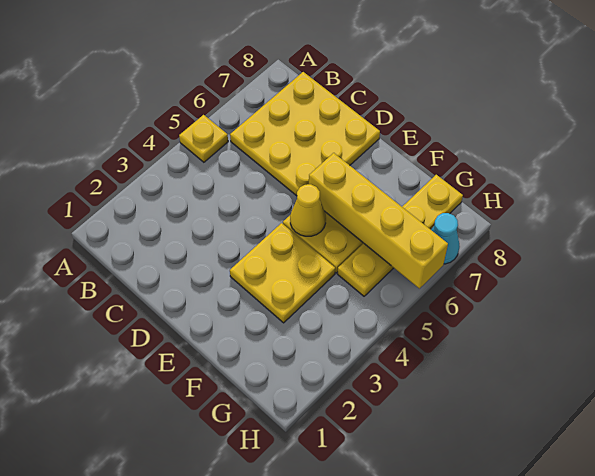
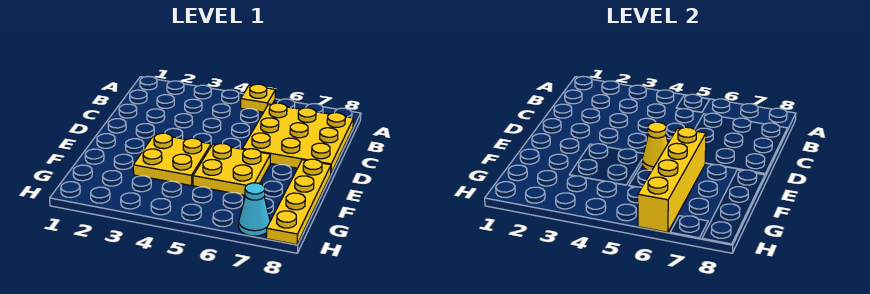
yellow 1x4 plate [338,175,463,296] -> yellow 1x4 plate turned to [266,159,331,245]

